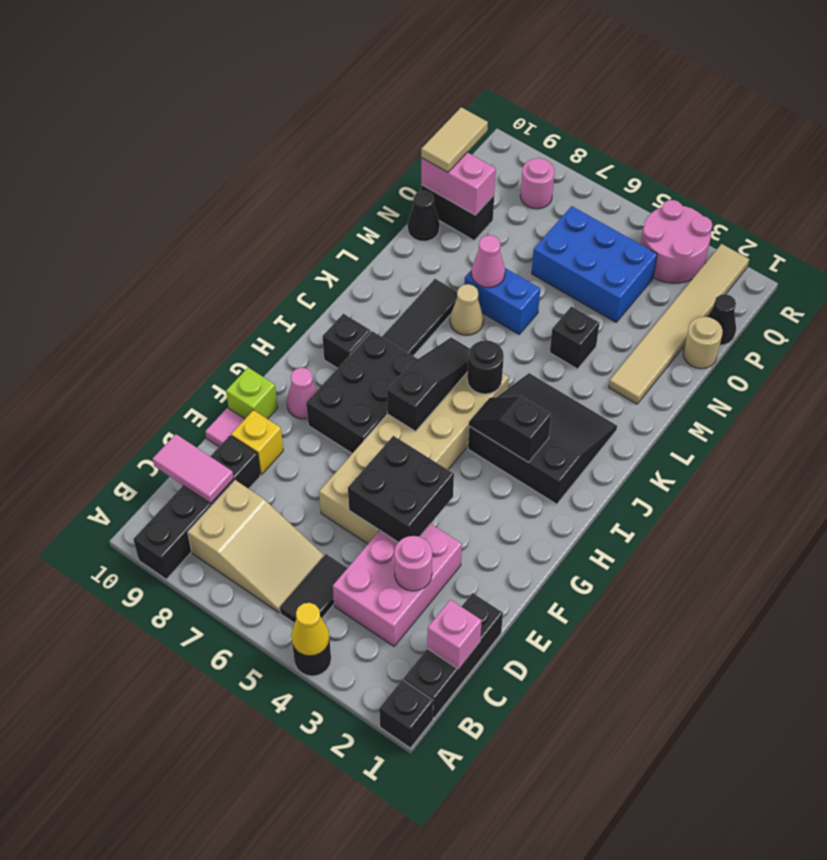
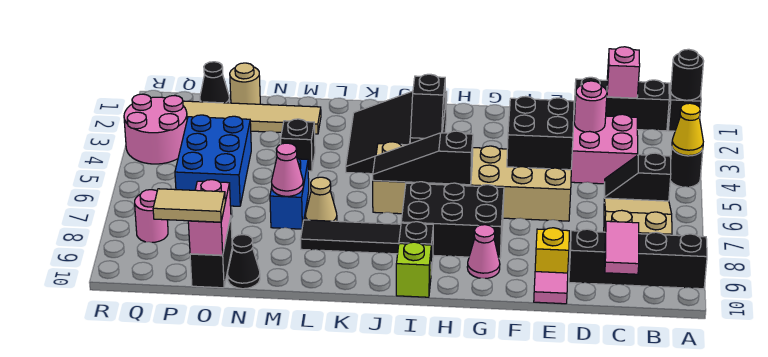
black 1x2 tile [280,554,347,623] -> black 1x2 slope [604,153,671,201]
lime 1x1 brick [226,368,278,419] -> lime 1x1 brick moved to [396,242,431,297]
black 1x1 round brick [467,340,504,394] -> black 1x1 round brick moved to [671,49,704,100]

